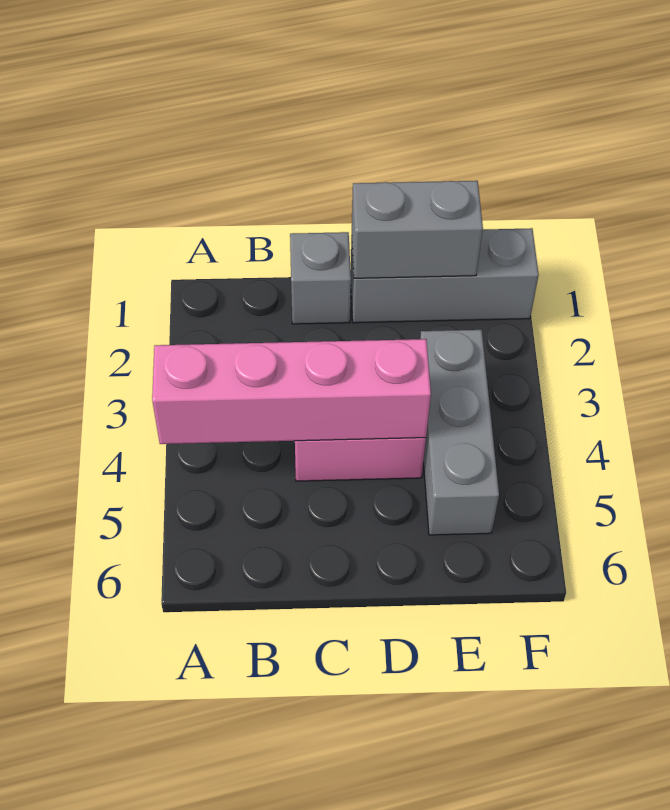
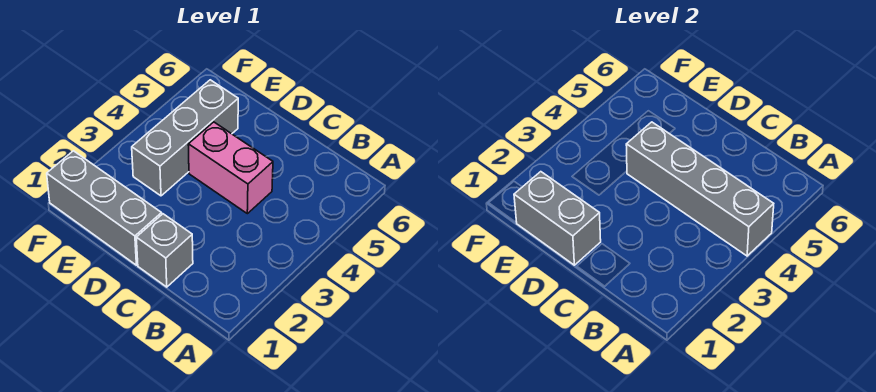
pink 1x4 brick [152,339,431,444] -> grey 1x4 brick [626,122,774,256]

